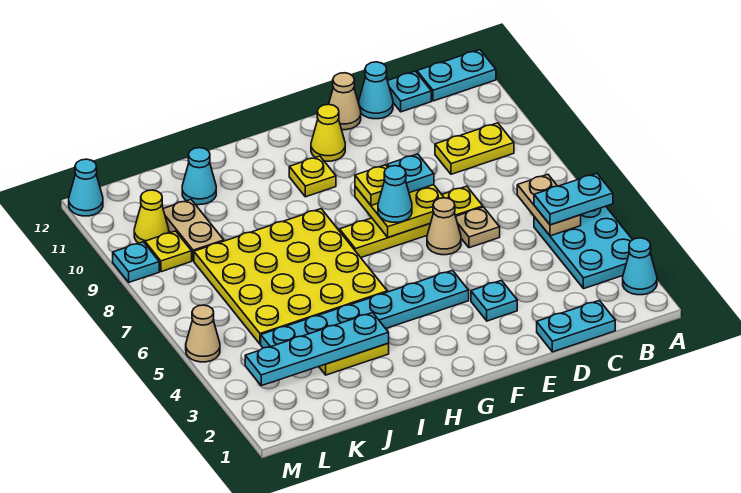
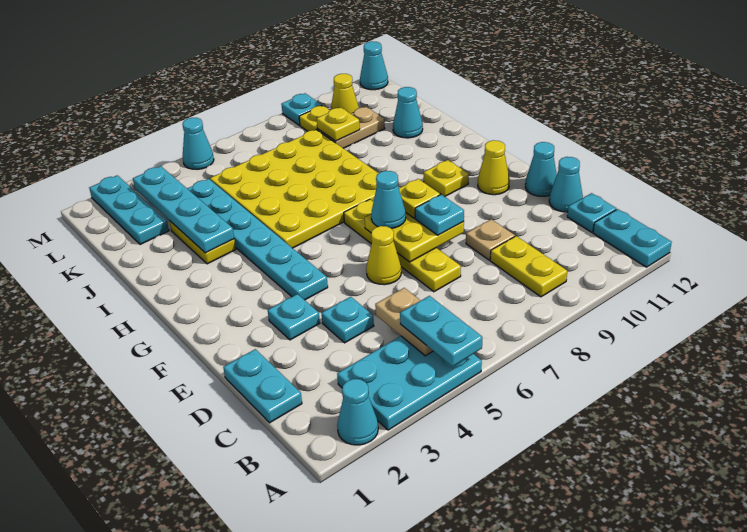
tan 1x2 plate [517,174,581,236] -> tan 1x2 plate turned to [375,288,433,356]
none -> cyan 1x1 plate [322,297,374,343]
tan 1x1 plate [456,207,500,248] -> tan 1x1 plate moved to [466,219,515,260]
tan 1x1 cone [427,198,461,255] -> yellow 1x1 cone [366,226,401,285]
tan 1x1 cone [329,73,361,130] -> cyan 1x1 cone [525,142,557,196]
none -> cyan 1x3 plate [89,175,169,245]
none -> yellow 1x1 plate [317,107,360,141]
tan 1x1 cone [186,305,220,362] -> cyan 1x1 cone [183,118,214,170]

